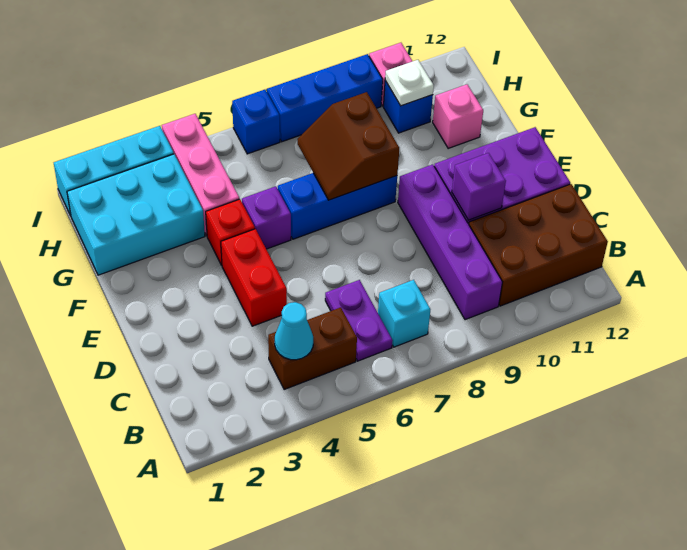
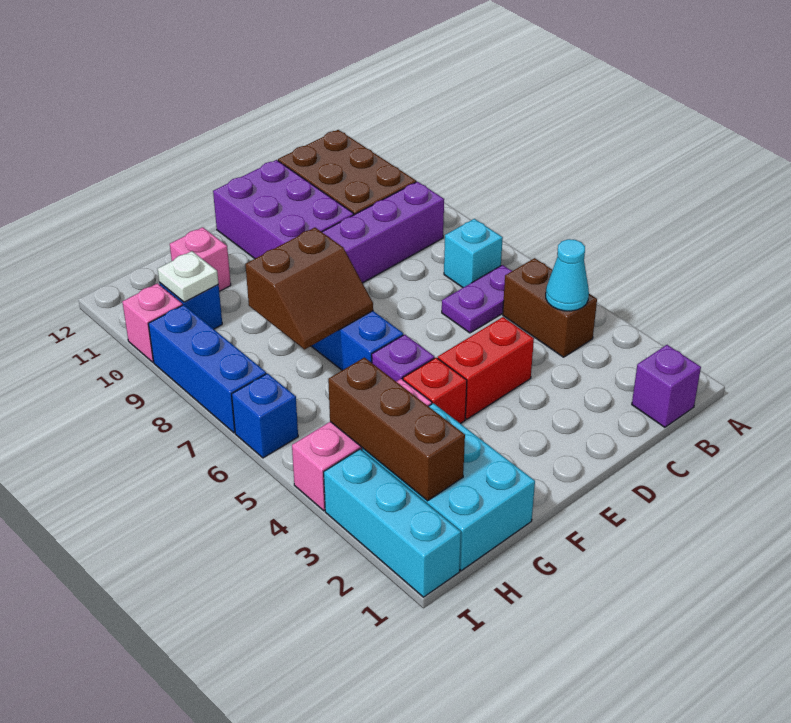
purple 1x1 brick [452,153,506,220] -> purple 1x1 brick moved to [632,345,701,427]
none -> brown 1x3 brick [328,358,465,501]

